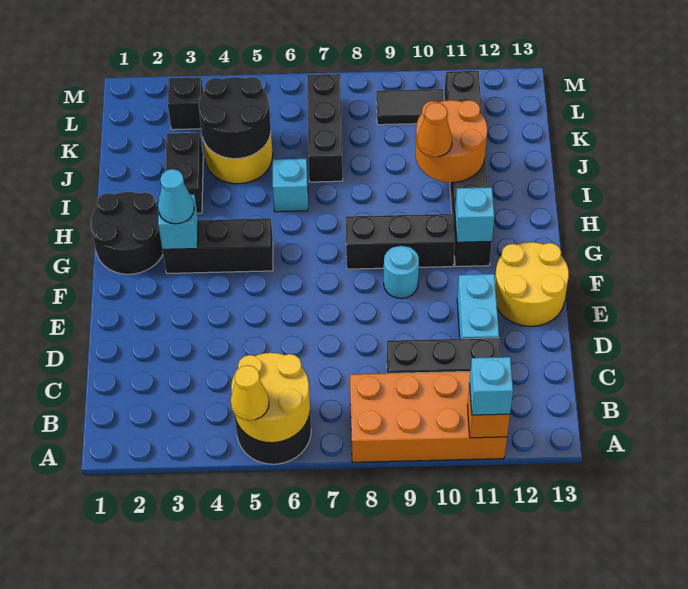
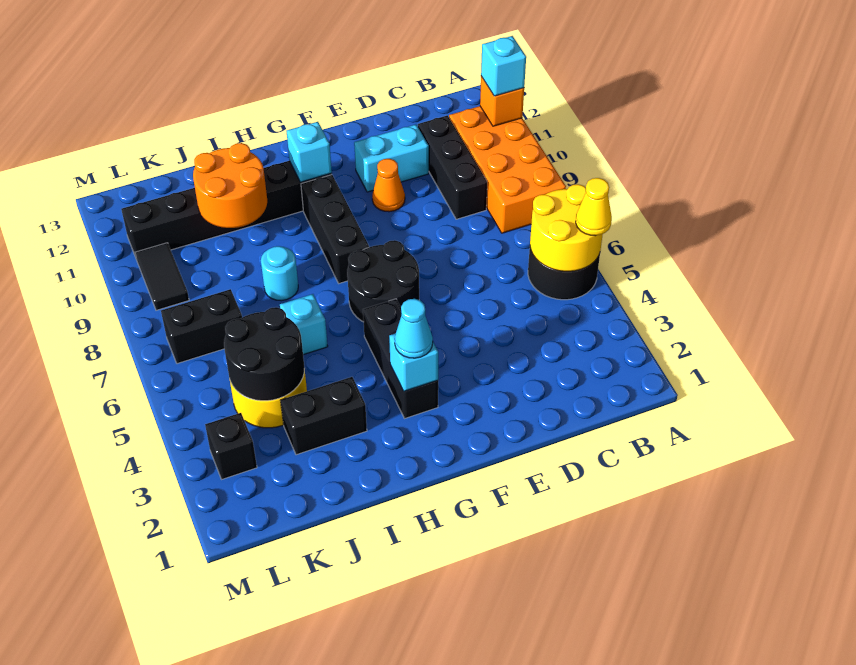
yellow 2x2 round brick [495,242,569,326] -> none
cyan 1x1 round brick [384,245,419,298] -> cyan 1x1 round brick moved to [261,246,298,301]
black 2x2 round brick [90,192,163,274] -> black 2x2 round brick moved to [347,240,419,322]
orange 1x1 cone [417,103,452,157] -> orange 1x1 cone moved to [372,159,405,212]
black 1x3 brick [307,74,343,182] -> black 1x2 brick [161,289,242,364]

